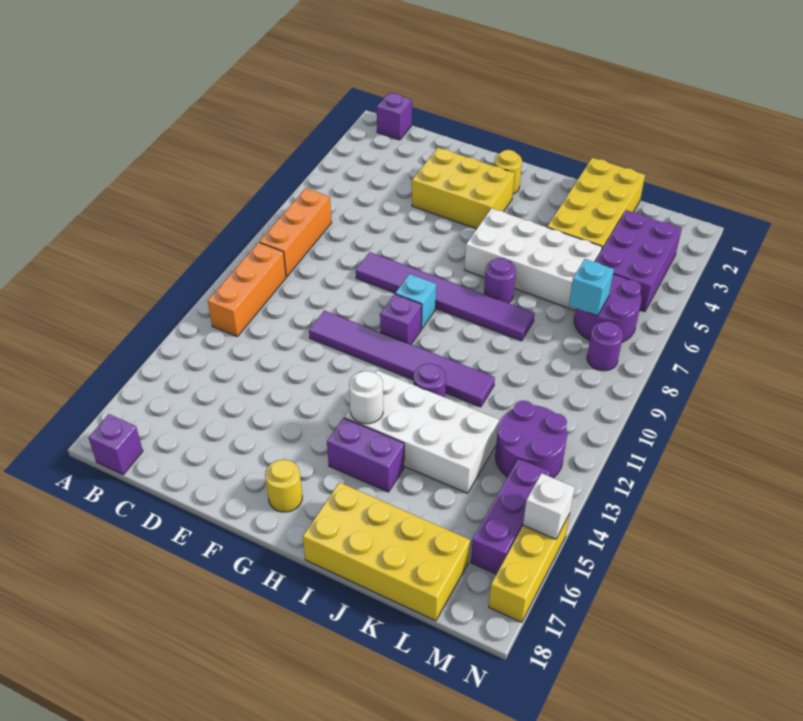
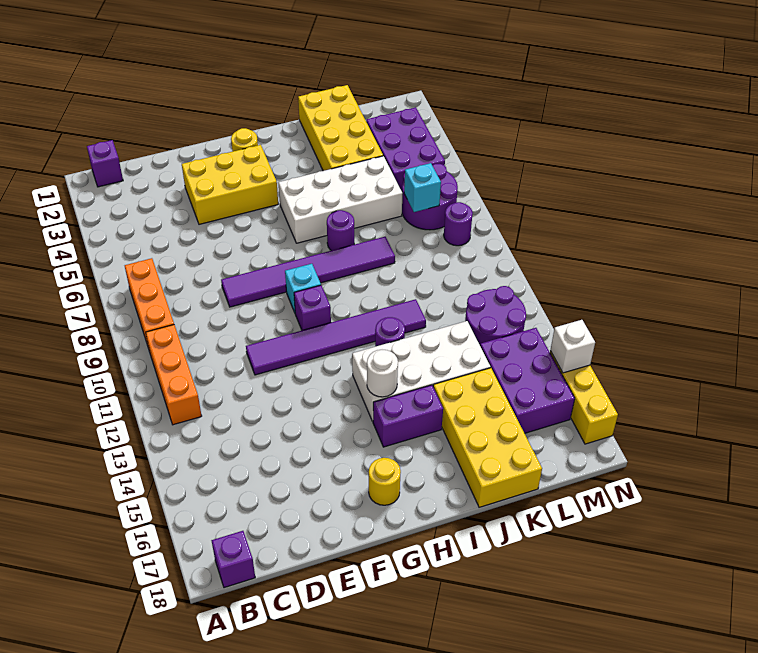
yellow 2x4 brick [303,482,470,621] -> yellow 2x4 brick turned to [433,368,542,507]
purple 1x3 brick [471,459,550,574] -> purple 2x3 brick [480,328,575,433]

